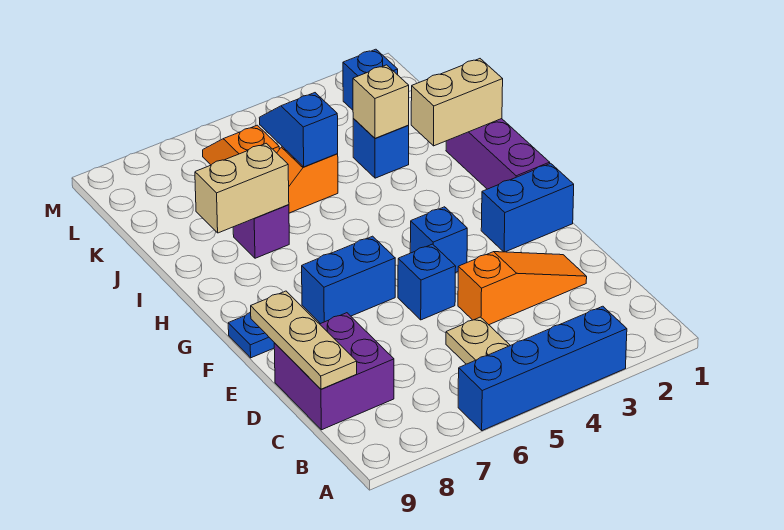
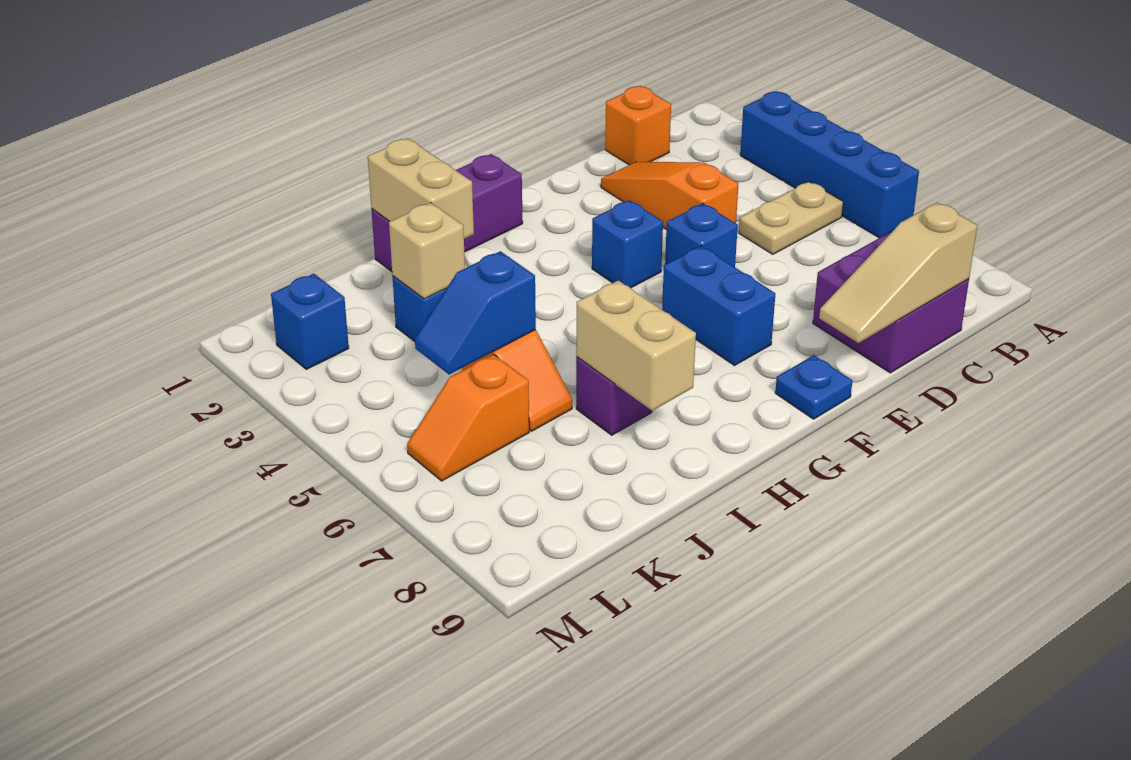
none -> orange 1x1 brick [605,86,671,165]
tan 1x3 plate [251,291,357,389] -> tan 1x3 slope [819,202,977,343]
blue 1x2 brick [481,163,574,252] -> none

